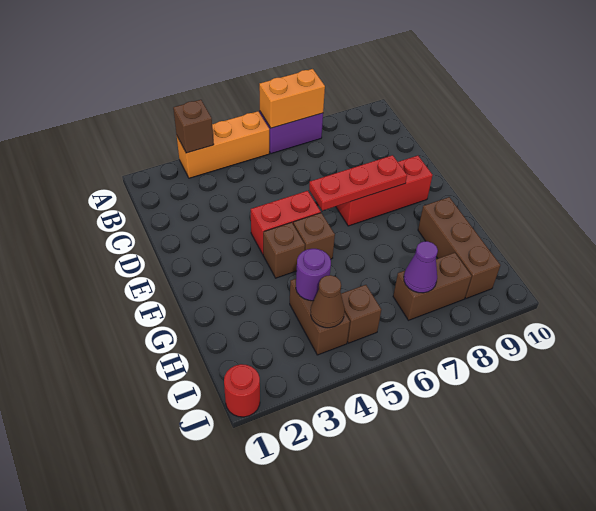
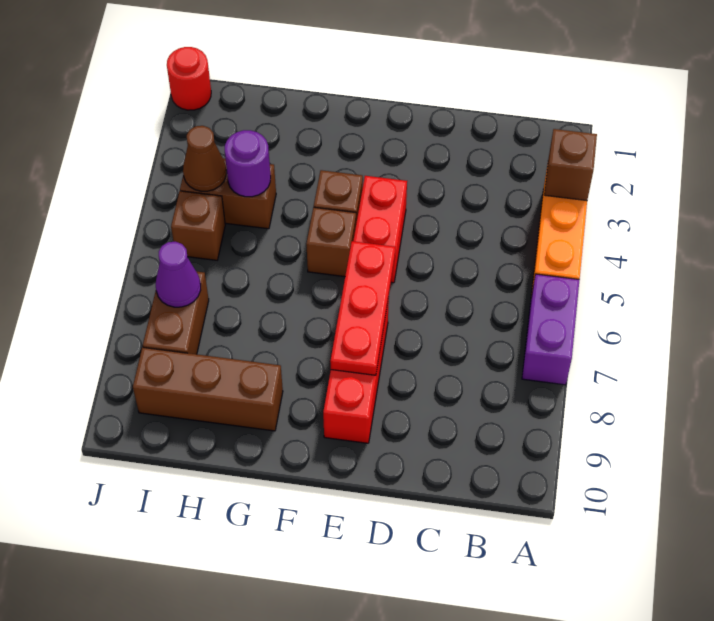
orange 1x2 brick [259,69,325,128] -> none

